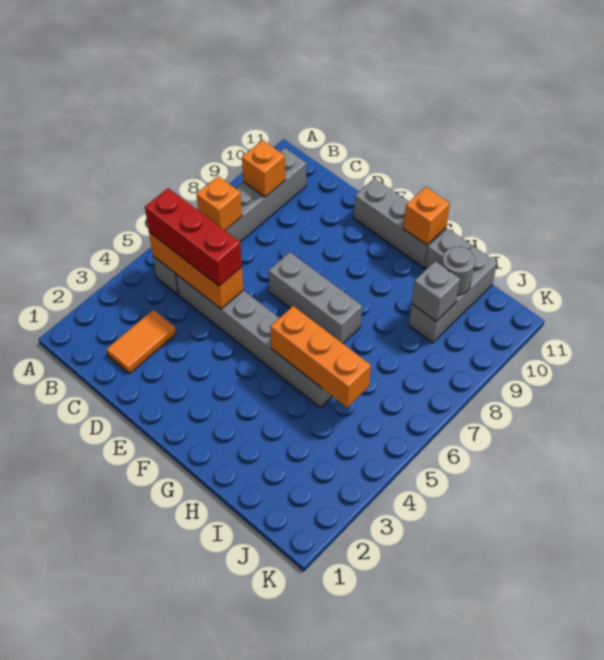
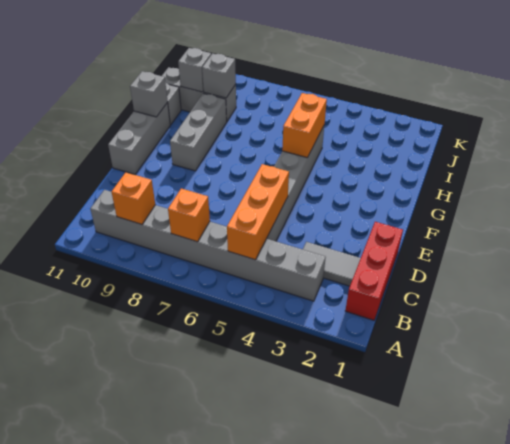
grey 1x6 brick [153,148,306,295] -> grey 1x8 brick [90,190,326,301]
red 1x3 brick [145,188,242,286] -> red 1x3 brick moved to [345,222,403,320]
orange 1x2 tile [106,310,176,374] -> grey 1x2 tile [303,242,361,286]
grey 1x3 brick [269,252,362,343] -> grey 1x3 brick moved to [170,93,227,171]
orange 1x3 brick [270,306,371,407] -> orange 1x2 brick [282,93,327,158]
orange 1x1 brick [403,187,450,245] -> grey 1x1 brick [130,71,168,117]
grey 1x1 round brick [442,246,475,295] -> grey 1x1 brick [178,48,211,92]

